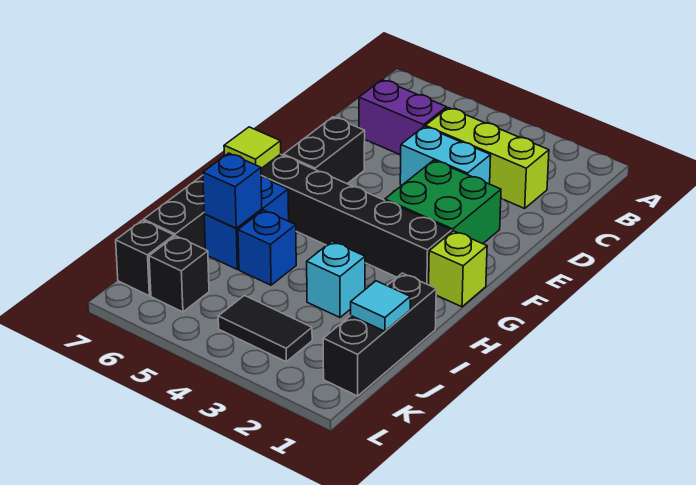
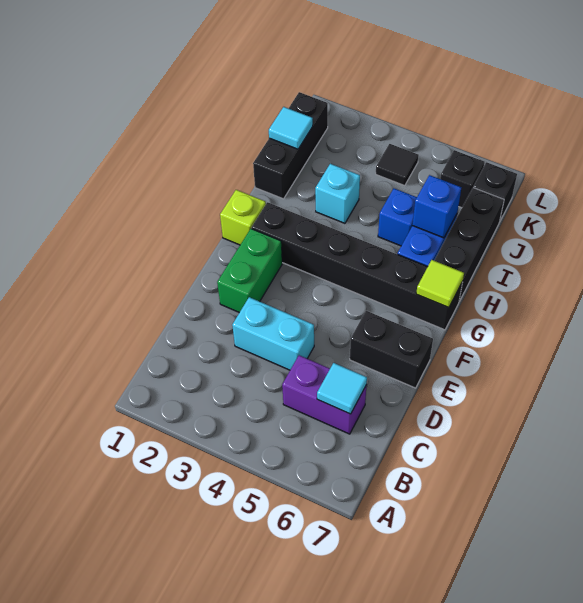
lime 1x3 brick [425,108,549,208] -> none
none -> cyan 1x1 tile [317,363,367,414]
green 2x2 brick [385,160,501,244] -> green 1x2 brick [217,229,282,313]
black 1x2 brick [284,117,365,184] -> black 1x2 brick turned to [350,311,433,388]
black 1x2 tile [218,295,312,362] -> black 1x1 tile [376,144,419,186]

